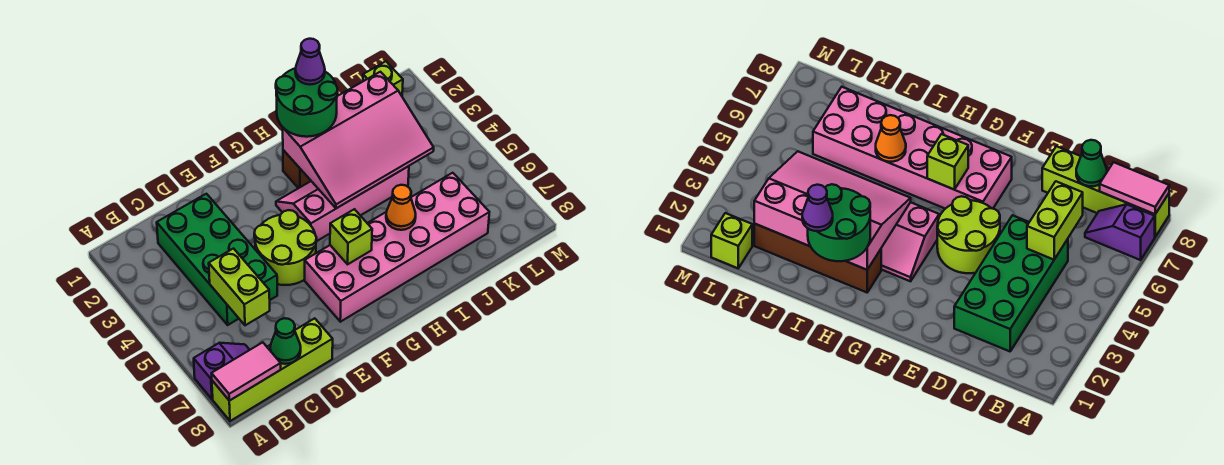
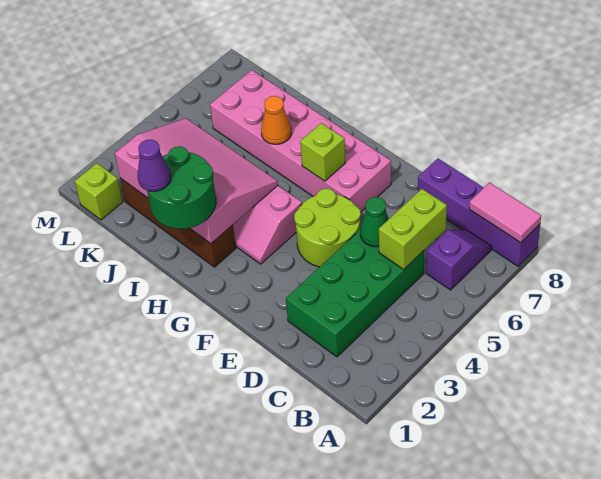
purple 1x2 slope [194,343,249,399] -> purple 1x2 slope turned to [426,230,492,290]
lime 1x4 brick [212,318,333,421] -> purple 1x4 brick [418,159,540,266]
green 1x1 cone [270,318,301,364] -> green 1x1 cone moved to [360,197,389,247]

